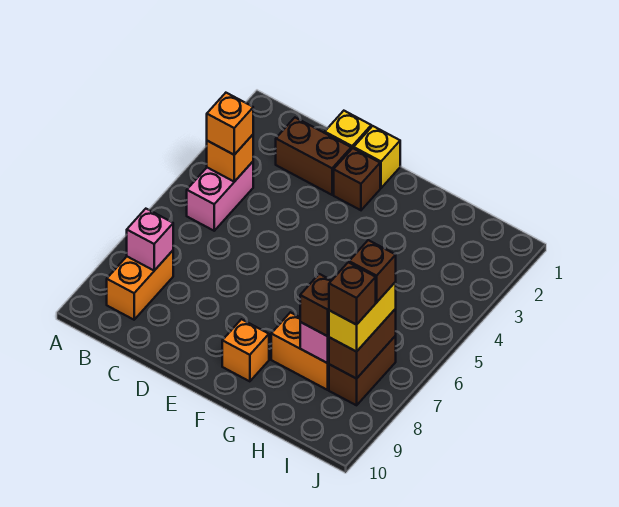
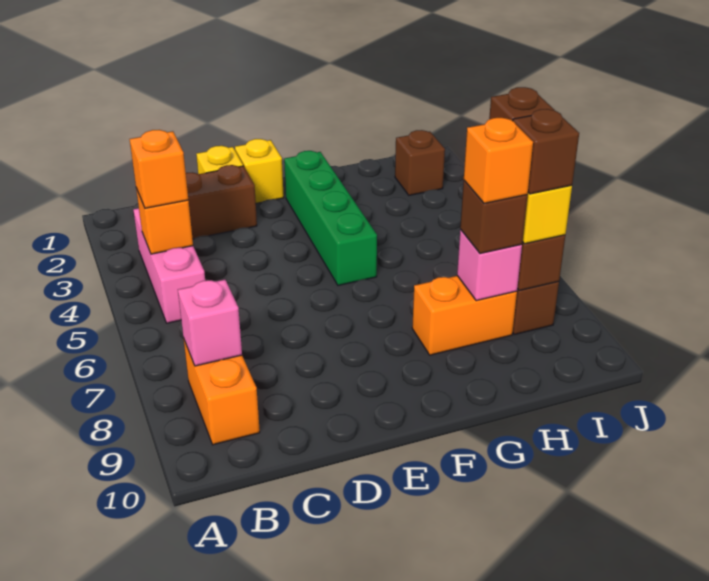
pink 1x2 brick [187,162,253,231] -> pink 1x3 brick [133,208,205,323]
brown 1x1 brick [334,148,380,210] -> brown 1x1 brick moved to [395,130,445,195]
none -> green 1x4 brick [284,151,377,286]
orange 1x1 brick [222,319,269,381] -> orange 1x1 brick moved to [464,118,533,203]

